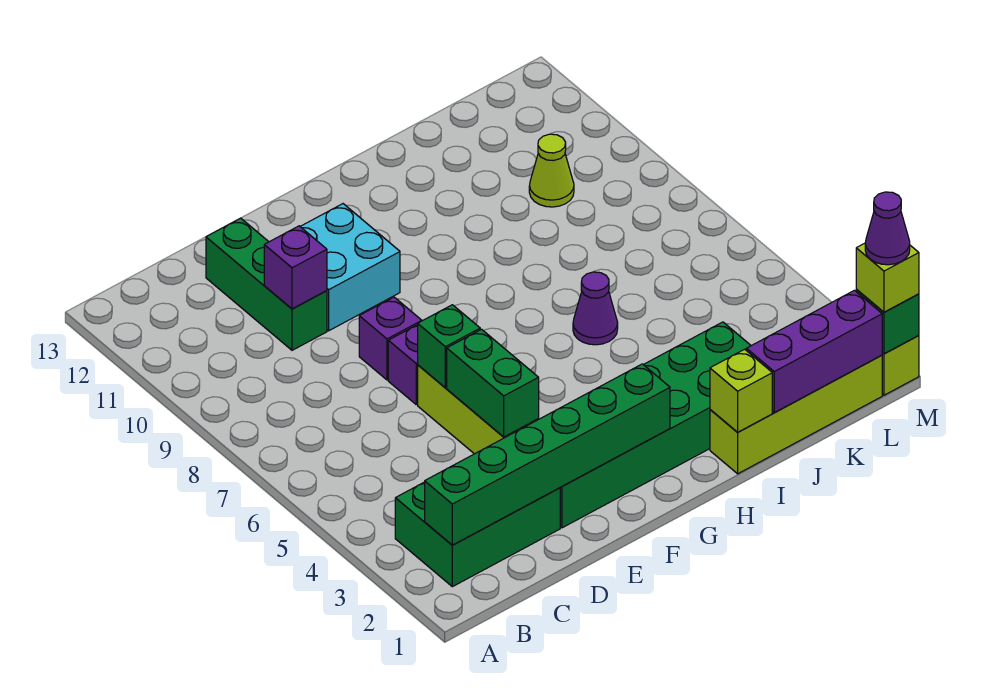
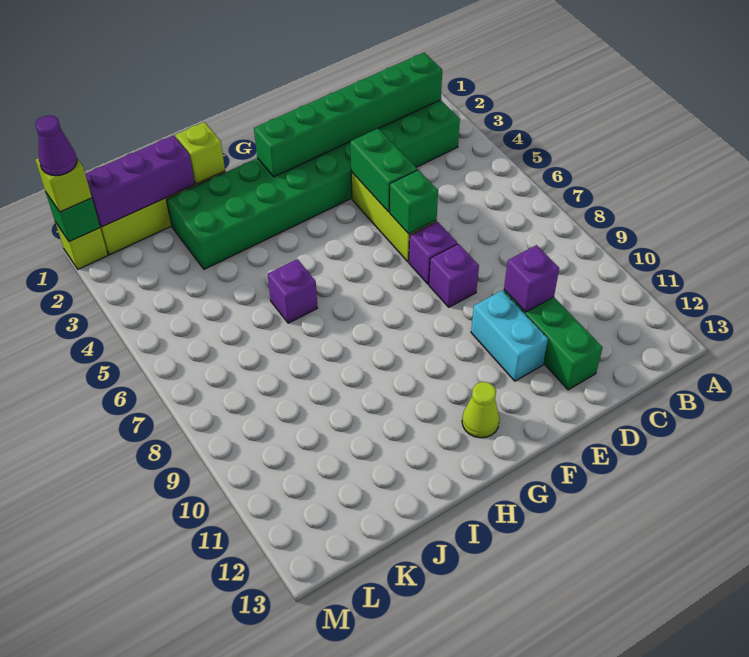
cyan 2x2 brick [300,204,400,331] -> cyan 1x2 brick [471,290,548,381]
purple 1x1 cone [573,272,618,345] -> purple 1x1 brick [268,259,318,323]
lime 1x1 cone [529,134,574,207] -> lime 1x1 cone moved to [462,382,500,438]

